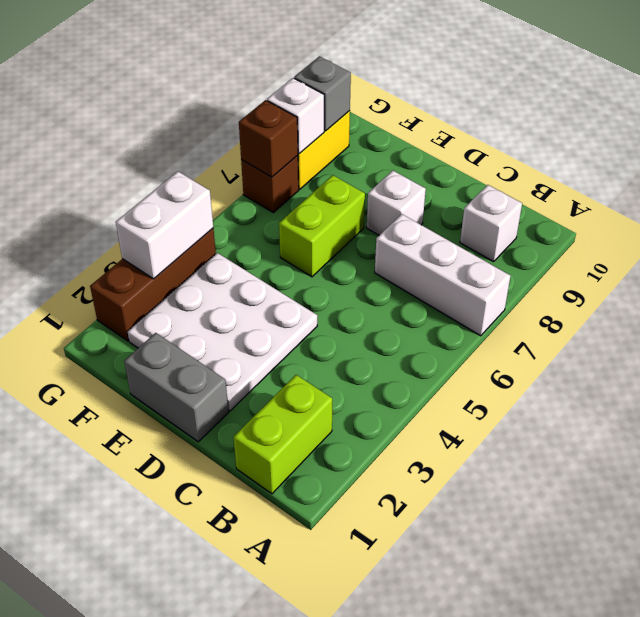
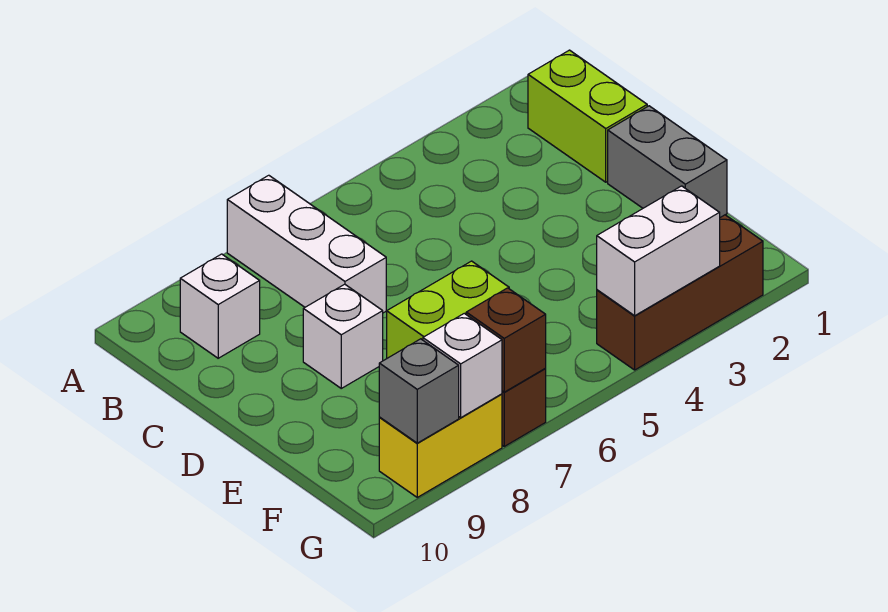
lime 1x2 brick [234,375,332,494] -> lime 1x2 brick turned to [528,50,647,182]
white 3x3 plate [128,253,317,411] -> none

